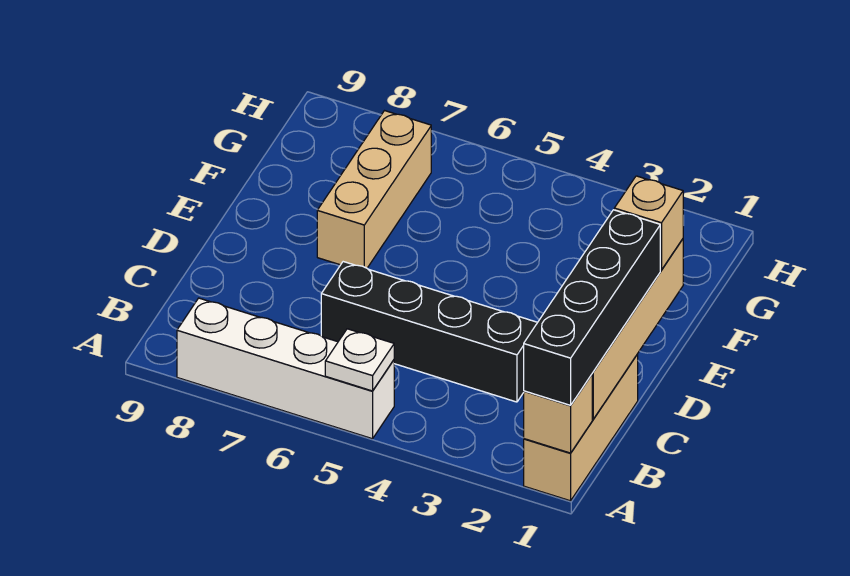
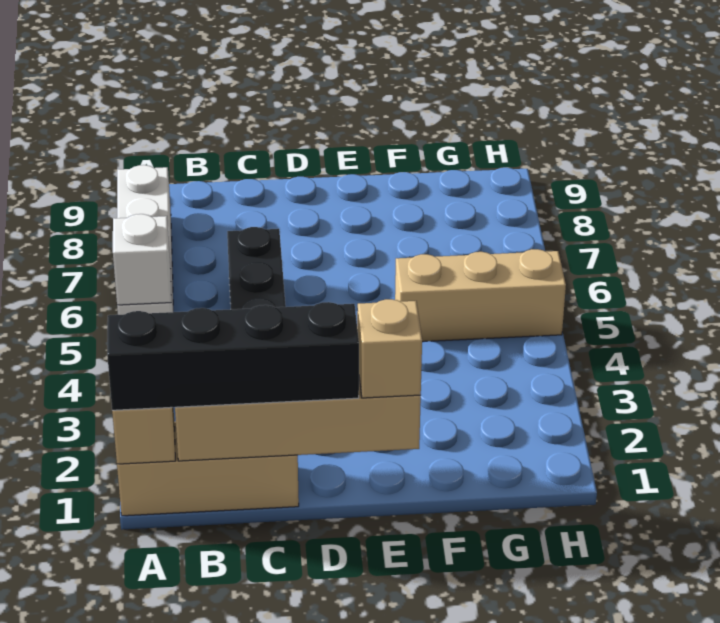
white 1x1 plate [325,329,394,391] -> white 1x1 brick [113,214,171,305]
tan 1x3 brick [317,111,431,268] -> tan 1x3 brick moved to [395,249,566,342]

